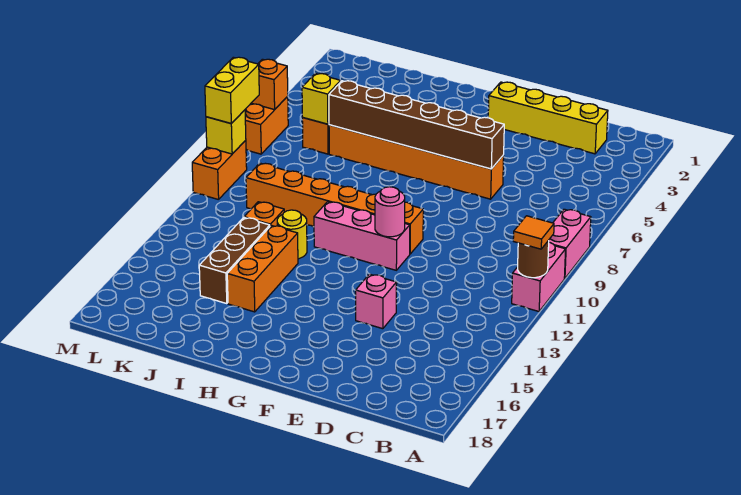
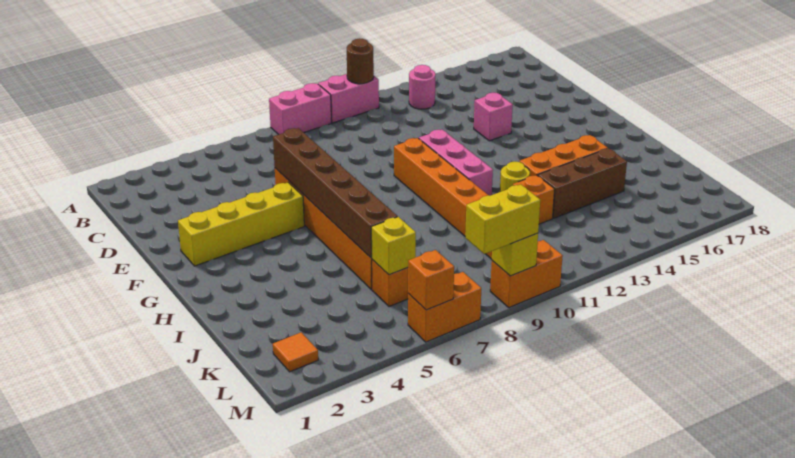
orange 1x1 tile [513,216,554,249] -> orange 1x1 tile moved to [273,332,318,372]
yellow 1x4 brick [488,82,608,154] -> yellow 1x4 brick turned to [178,182,304,266]
pink 1x1 round brick [375,187,405,237] -> pink 1x1 round brick moved to [409,65,435,109]

